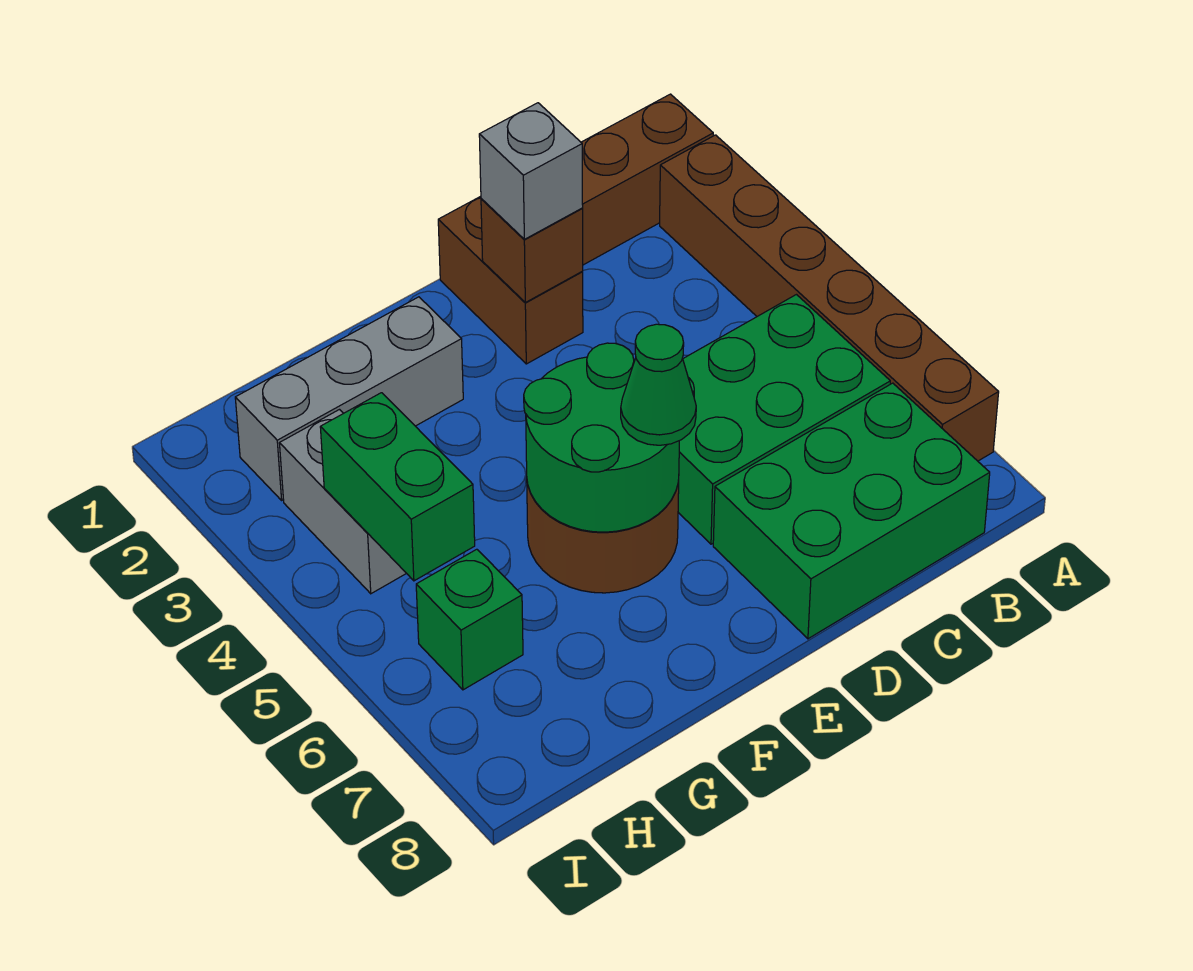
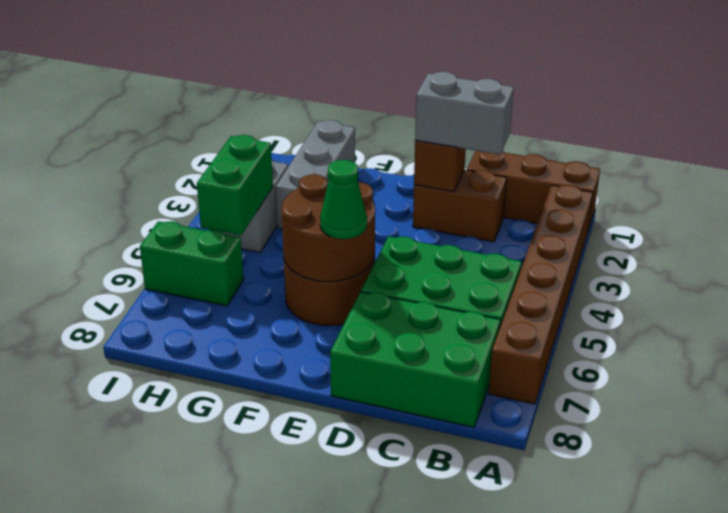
brown 1x2 brick [438,196,583,364] -> brown 1x2 brick turned to [413,170,507,242]
grey 1x1 brick [479,103,583,239] -> grey 1x2 brick [415,72,514,155]
green 2x2 round brick [524,343,679,532] -> brown 2x2 round brick [281,174,375,282]
grey 1x3 brick [235,297,463,500] -> grey 1x3 brick turned to [276,120,355,229]
green 1x1 brick [416,549,523,690] -> green 1x2 brick [140,221,244,306]

